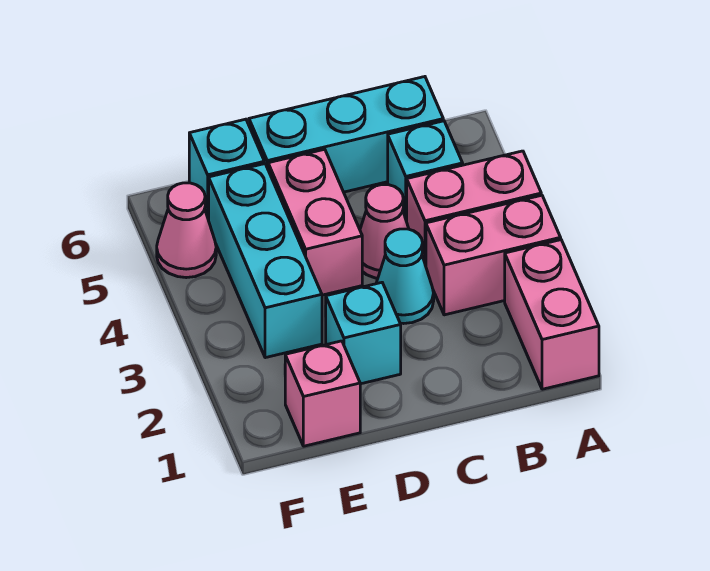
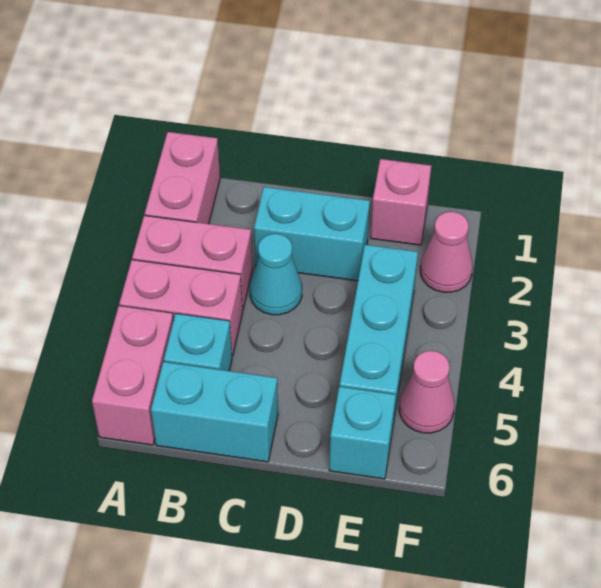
cyan 1x3 brick [249,77,443,192] -> cyan 1x2 brick [151,362,278,462]
pink 1x1 cone [360,185,409,278] -> pink 1x1 cone moved to [420,212,473,292]
cyan 1x1 brick [326,283,401,384] -> cyan 1x2 brick [254,187,370,281]
pink 1x2 brick [268,149,362,295] -> pink 1x2 brick moved to [92,306,174,445]

